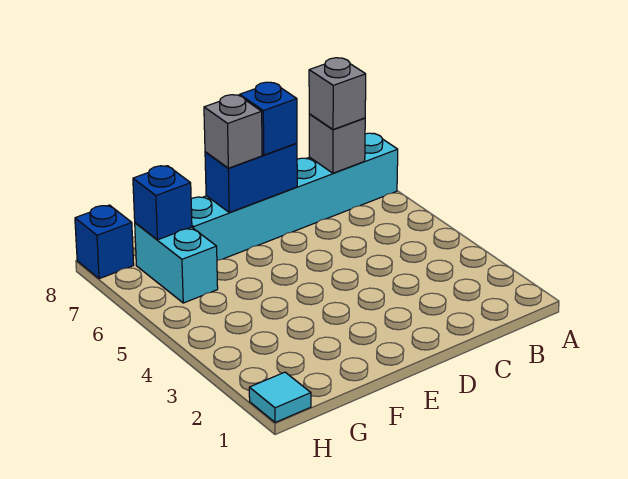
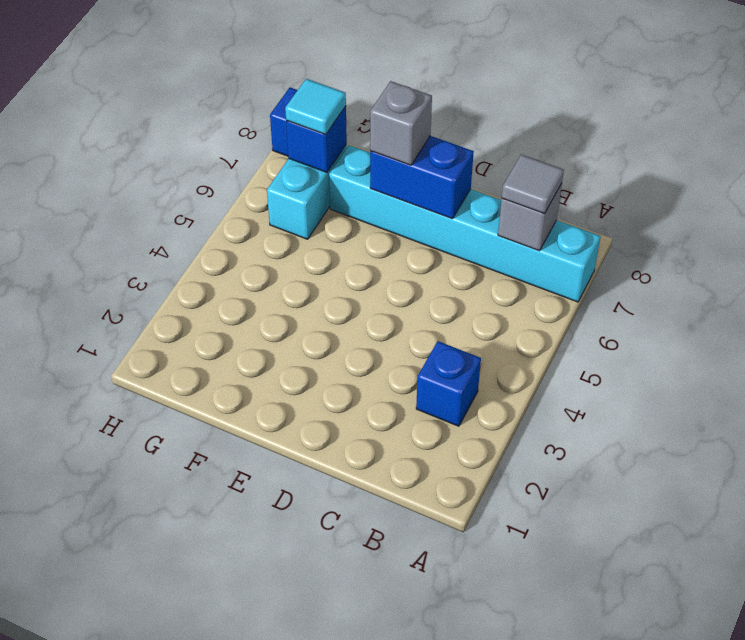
grey 1x1 brick [309,58,366,130] -> grey 1x1 tile [502,155,564,214]
blue 1x1 brick [240,82,297,155] -> blue 1x1 brick moved to [416,341,481,426]
cyan 1x1 tile [249,372,311,422] -> cyan 1x1 tile moved to [285,79,346,134]

